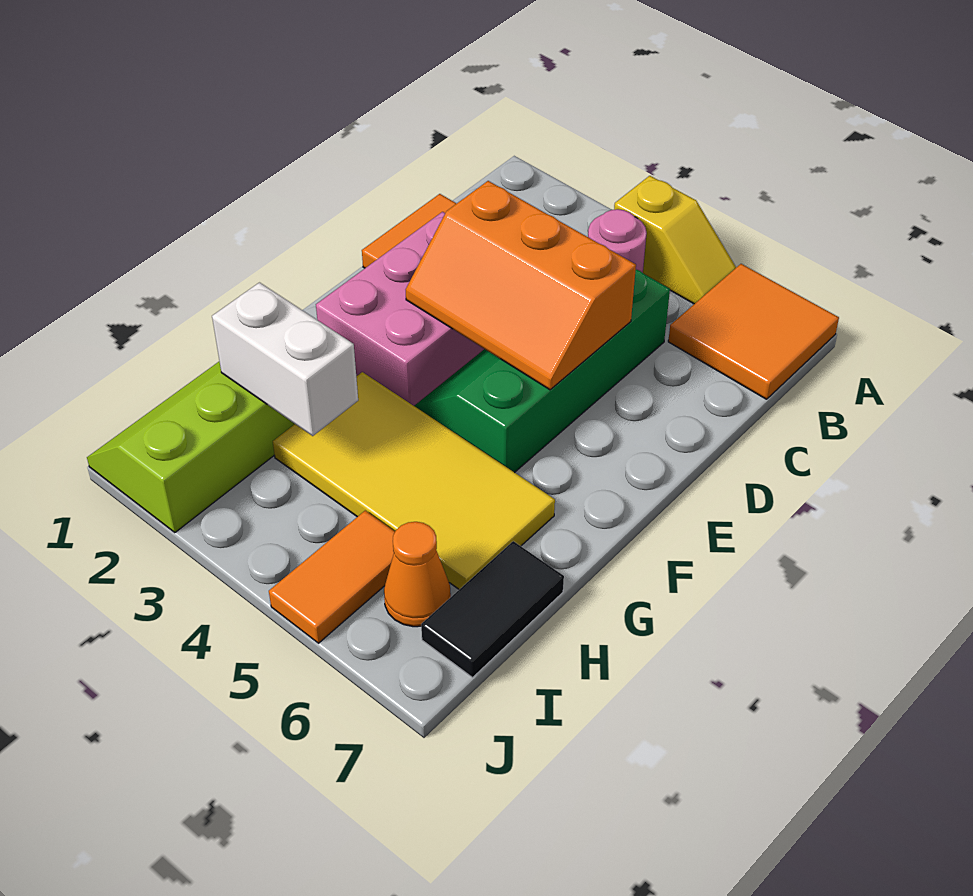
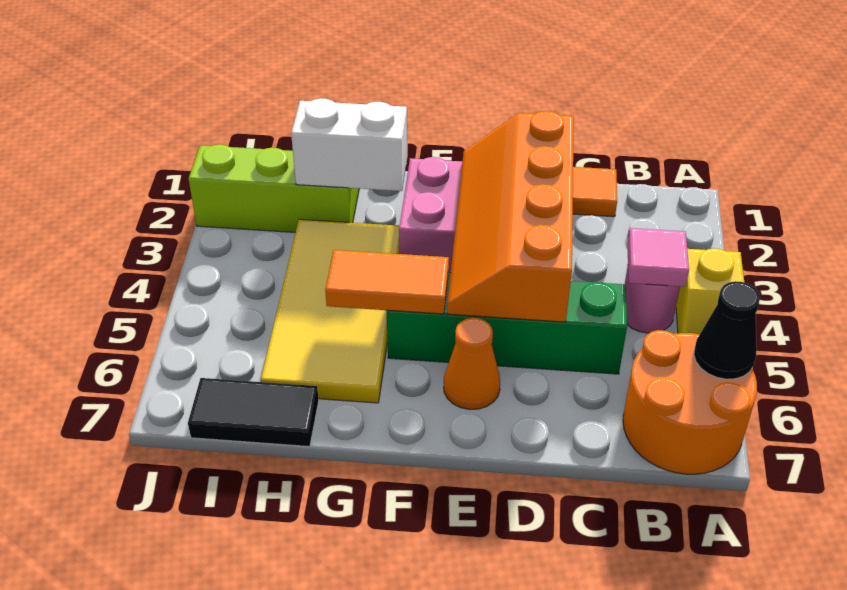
orange 2x2 tile [668,264,839,399] -> orange 2x2 round brick [623,330,757,474]
none -> black 1x1 cone [694,281,760,379]
none -> pink 1x1 tile [627,228,689,287]
orange 2x3 slope [406,181,636,390] -> orange 2x4 slope [447,111,574,322]
white 1x2 brick [212,283,358,436] -> white 1x2 brick turned to [291,98,407,191]
orange 1x2 tile [269,511,395,643] -> orange 1x2 tile moved to [325,250,449,314]
orange 1x1 cone [384,522,451,627] -> orange 1x1 cone moved to [444,318,500,410]

